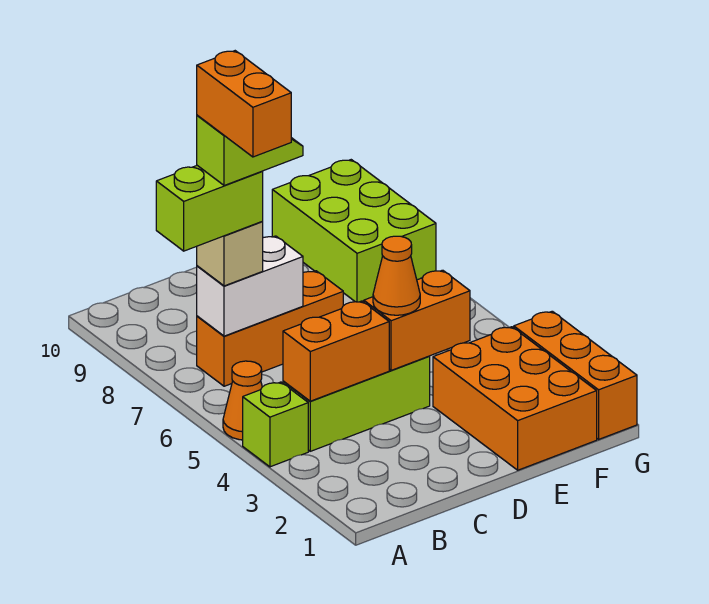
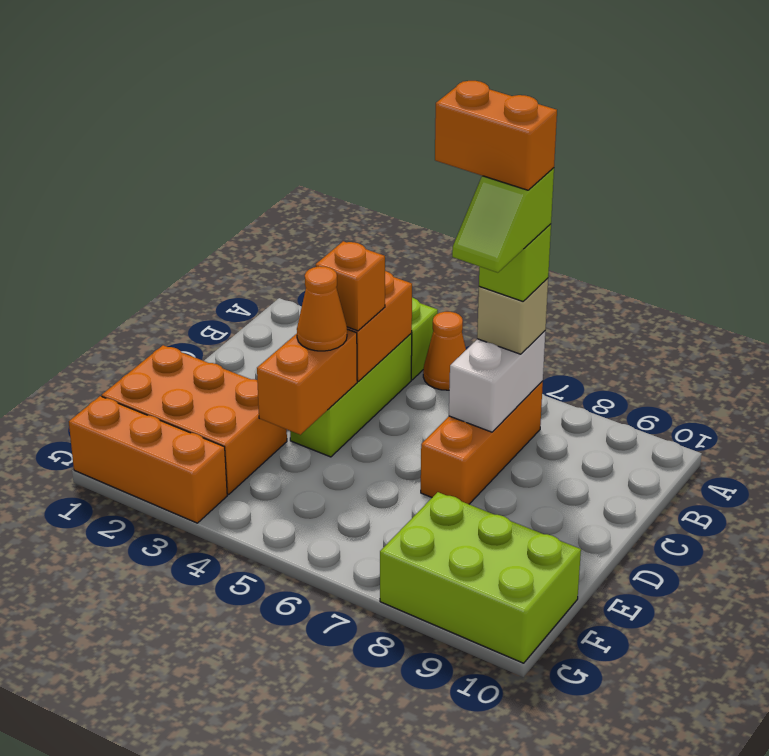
lime 1x2 brick [156,166,263,251] -> lime 1x1 brick [479,224,551,301]
none -> orange 1x1 brick [316,241,385,331]

